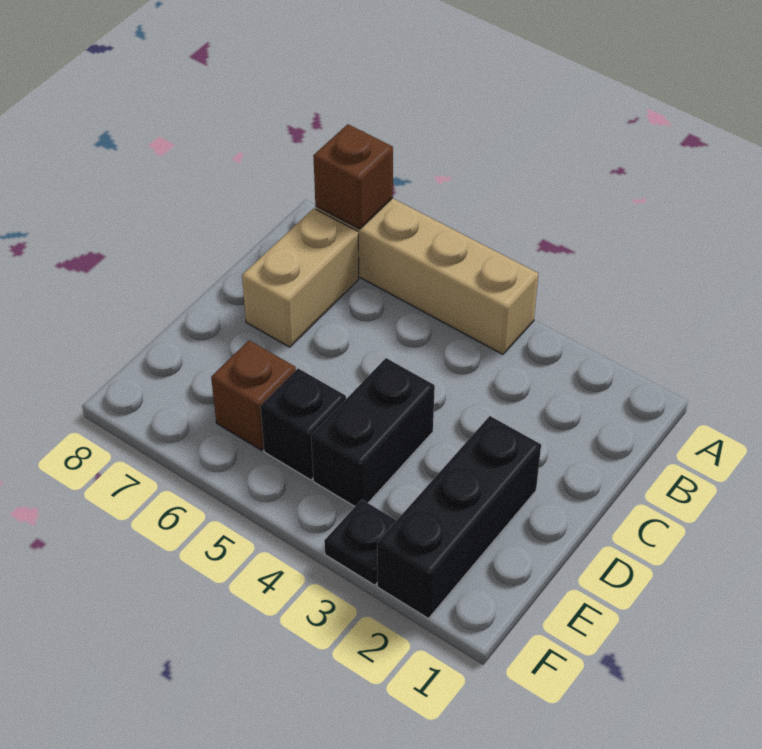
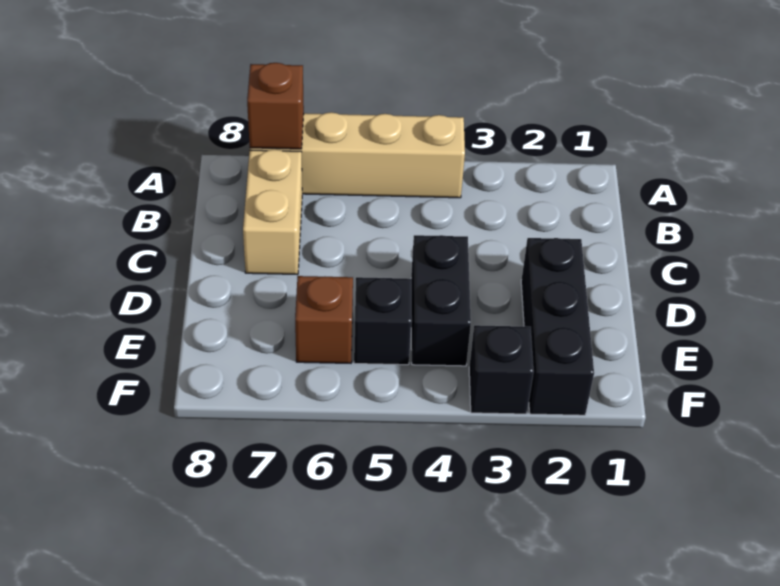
black 1x1 plate [324,500,397,585] -> black 1x1 brick [469,325,534,414]

